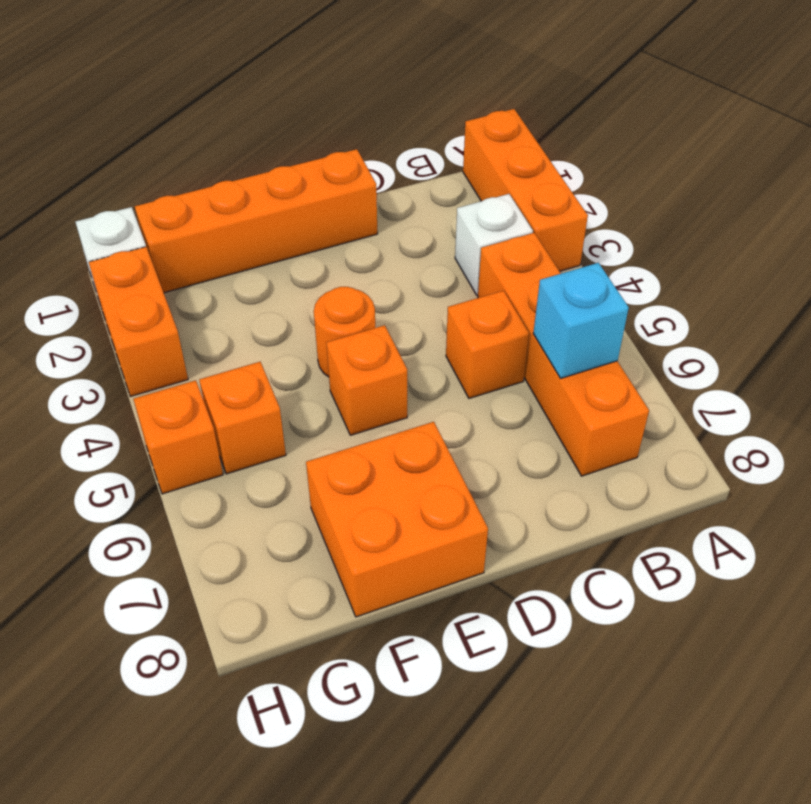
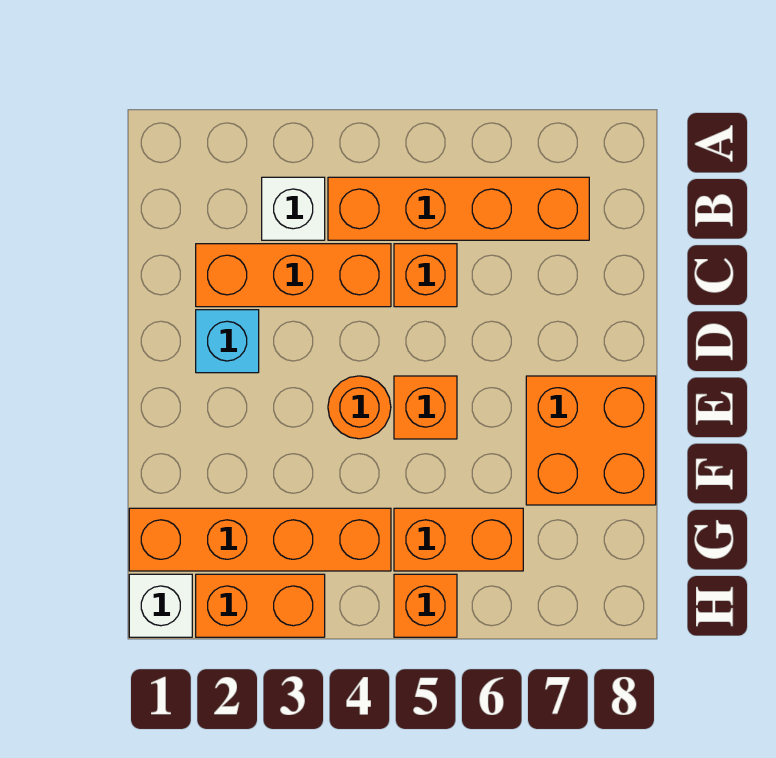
orange 1x3 brick [463,109,588,271] -> orange 1x3 brick moved to [196,244,391,307]
cyan 1x1 brick [533,263,629,378] -> cyan 1x1 brick moved to [196,310,259,373]
orange 1x4 brick [135,149,377,293] -> orange 1x4 brick turned to [129,508,391,571]
orange 1x1 brick [199,362,286,474] -> orange 1x2 brick [394,508,523,571]

